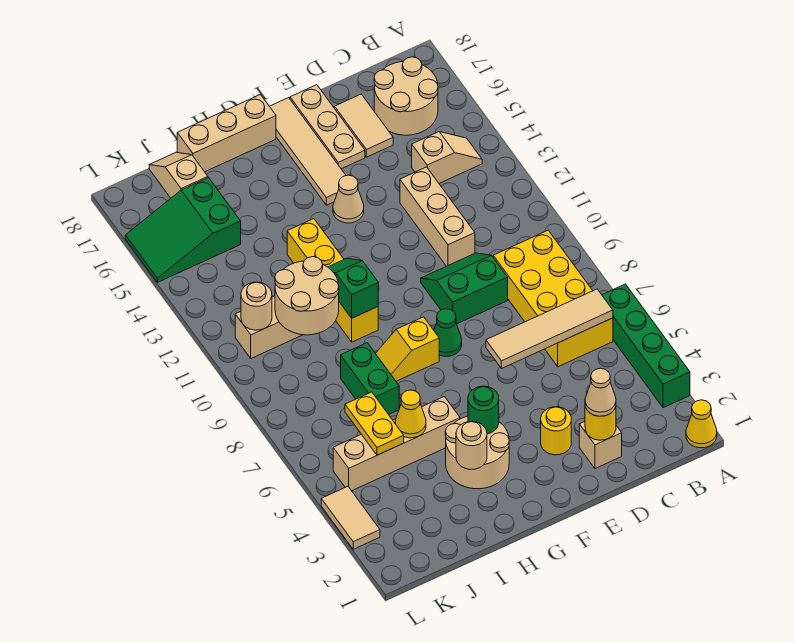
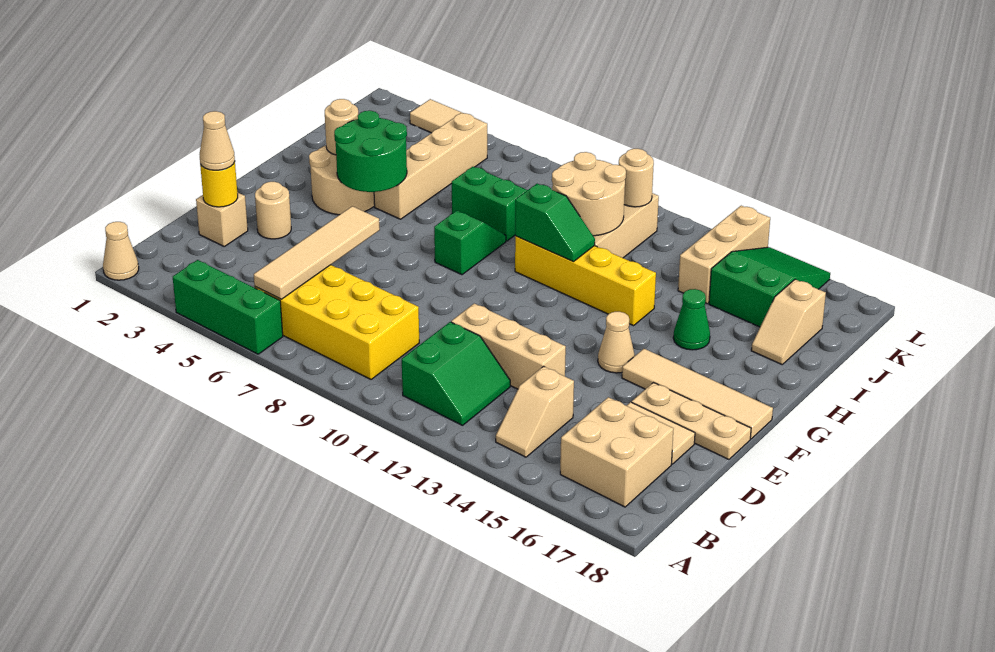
yellow 1x1 cone [686,400,717,448] -> tan 1x1 cone [103,222,139,280]
green 1x4 brick [602,284,690,408] -> green 1x3 brick [173,260,283,354]
tan 2x2 round brick [374,57,438,135] -> tan 2x2 brick [560,397,673,507]
green 2x2 slope [421,253,508,324] -> green 2x2 slope moved to [402,322,510,425]
yellow 1x1 round brick [541,407,571,455] -> tan 1x1 round brick [255,182,291,239]
green 1x1 cone [434,309,462,357] -> green 1x1 cone moved to [673,289,710,350]
green 1x1 round brick [468,386,499,434] -> green 2x2 round brick [334,111,407,192]
yellow 1x2 slope [375,317,439,381] -> green 1x2 slope [434,211,506,275]
tan 1x3 brick [177,95,276,172] -> tan 1x3 brick moved to [678,206,770,304]
yellow 1x1 cone [395,390,426,438] -> none
yellow 1x2 plate [345,392,404,455] -> none
tan 1x2 slope [149,152,208,198] -> tan 1x2 slope turned to [751,279,826,364]

